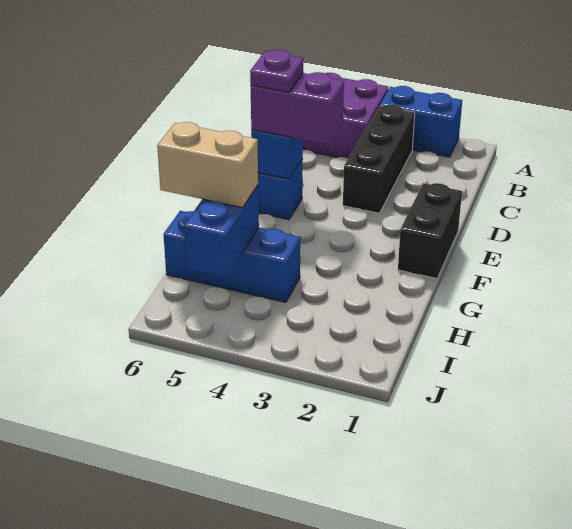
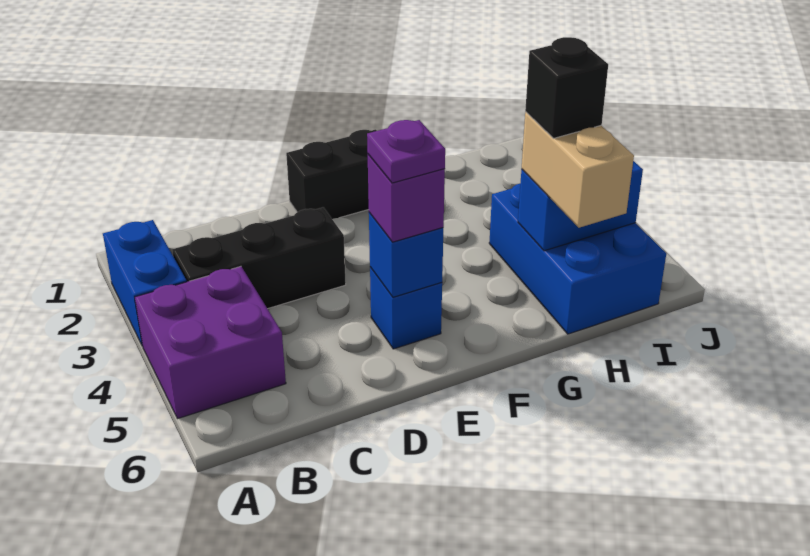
purple 1x2 brick [251,72,344,145] -> purple 1x1 brick [368,154,445,242]
blue 1x3 brick [164,211,300,302] -> blue 2x3 brick [489,184,666,334]
none -> black 1x1 brick [525,37,608,138]

